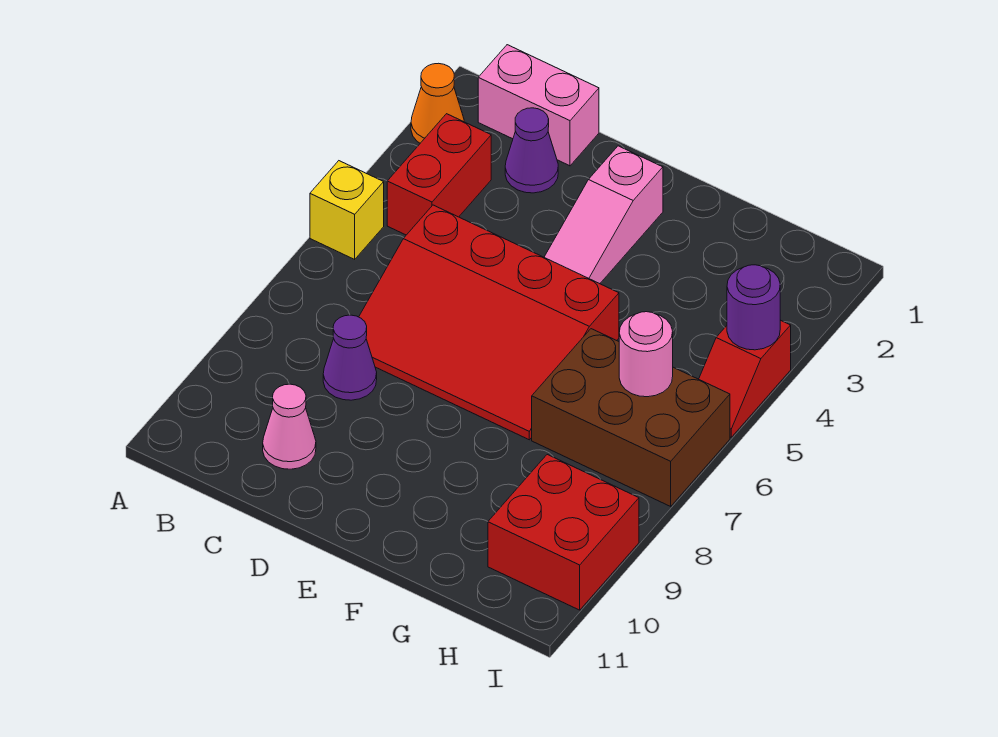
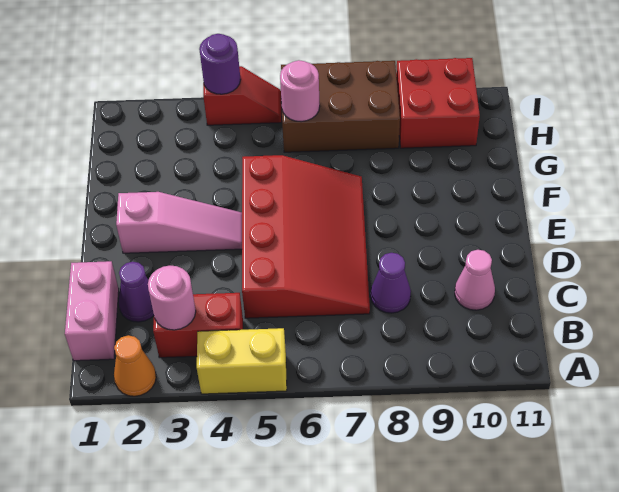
yellow 1x1 brick [310,161,384,259] -> yellow 1x2 brick [197,328,287,394]
none -> pink 1x1 round brick [148,265,196,330]
brown 2x3 brick [532,329,730,506] -> brown 2x3 brick turned to [281,61,400,152]

